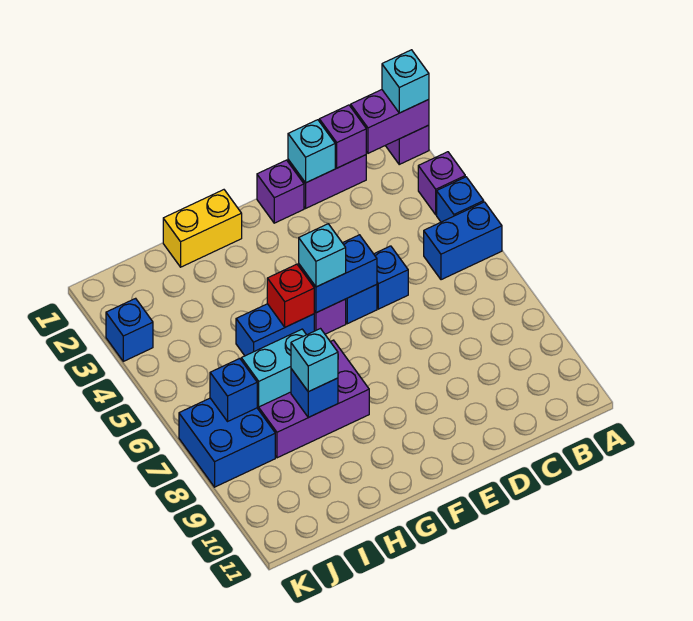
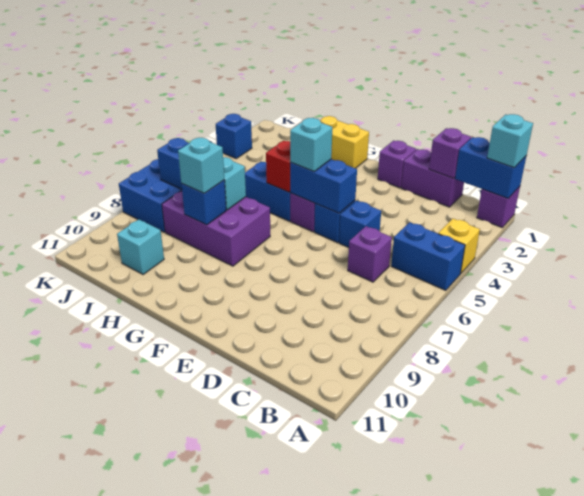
purple 1x2 brick [351,90,429,153] -> blue 1x2 brick [455,137,526,198]
purple 1x1 brick [418,152,465,215] -> purple 1x1 brick moved to [348,226,392,282]
blue 1x1 brick [437,177,484,222] -> yellow 1x1 brick [438,219,480,274]
cyan 1x1 brick [288,120,335,183] -> cyan 1x1 brick moved to [117,219,164,275]

